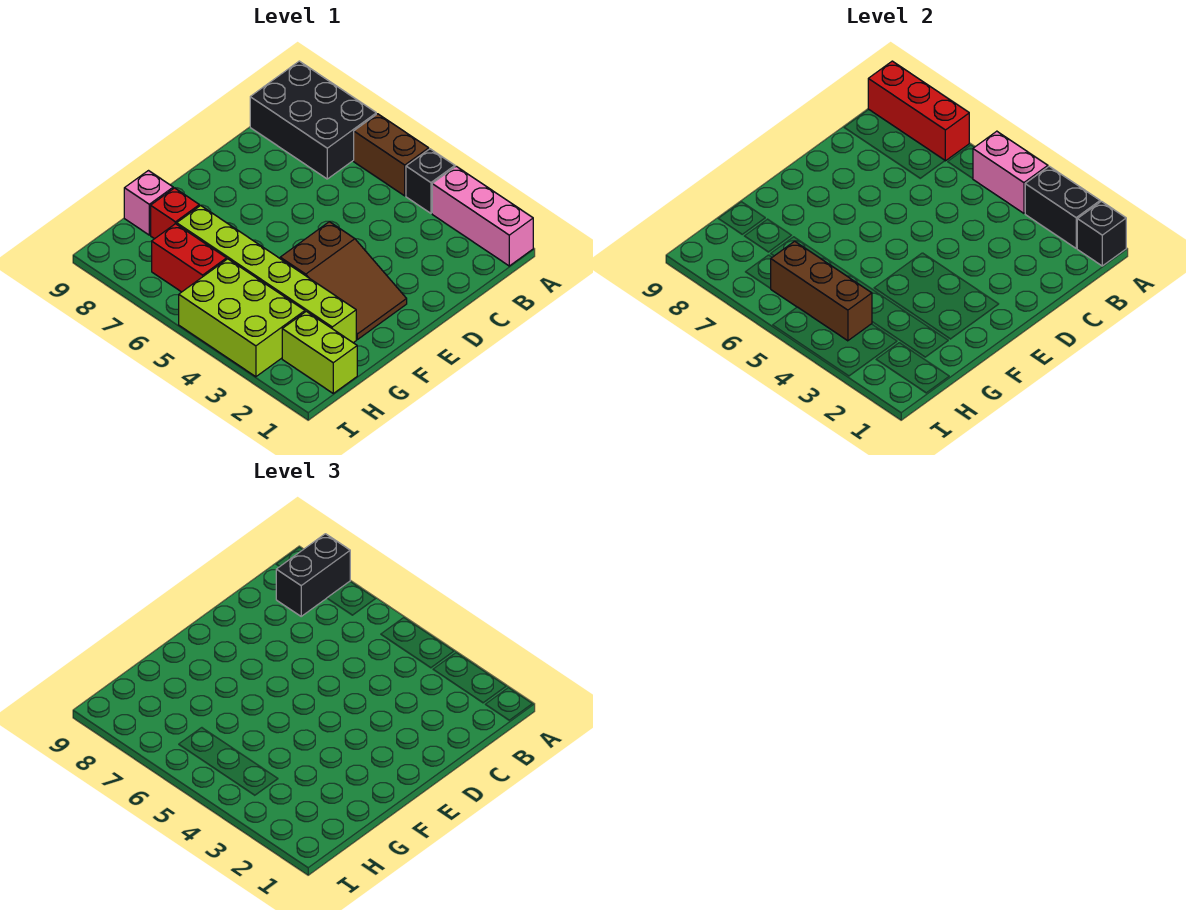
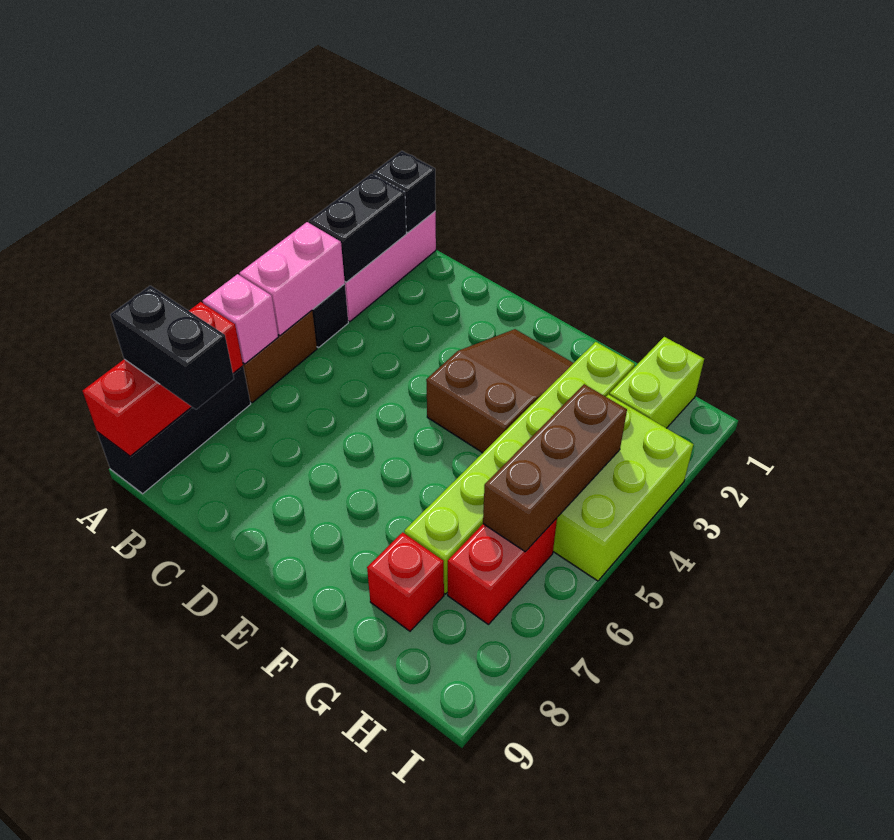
black 2x3 brick [250,61,376,179] -> black 1x3 brick [97,366,251,494]
pink 1x1 brick [124,171,173,235] -> pink 1x1 brick moved to [203,274,278,364]

